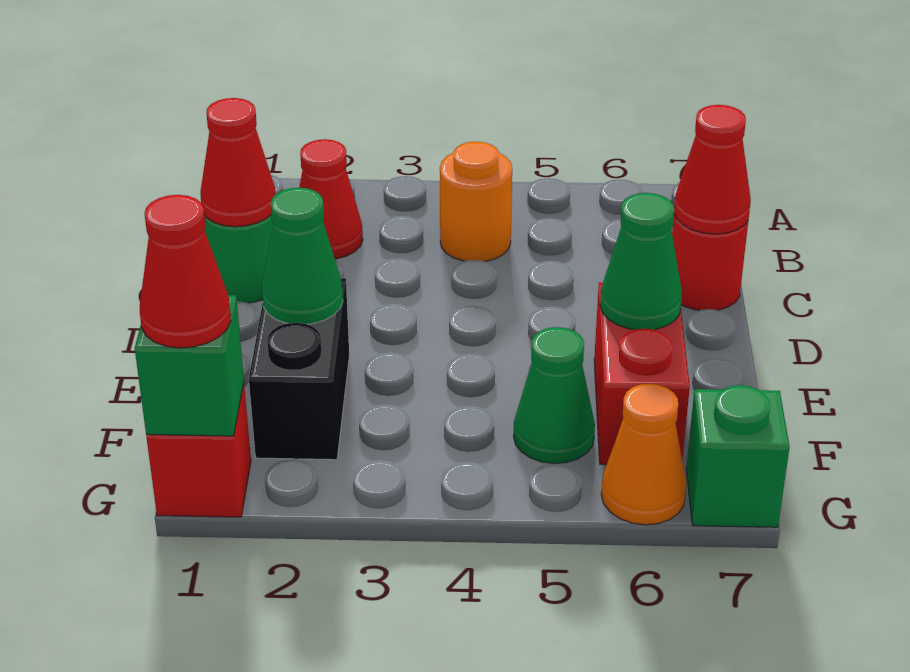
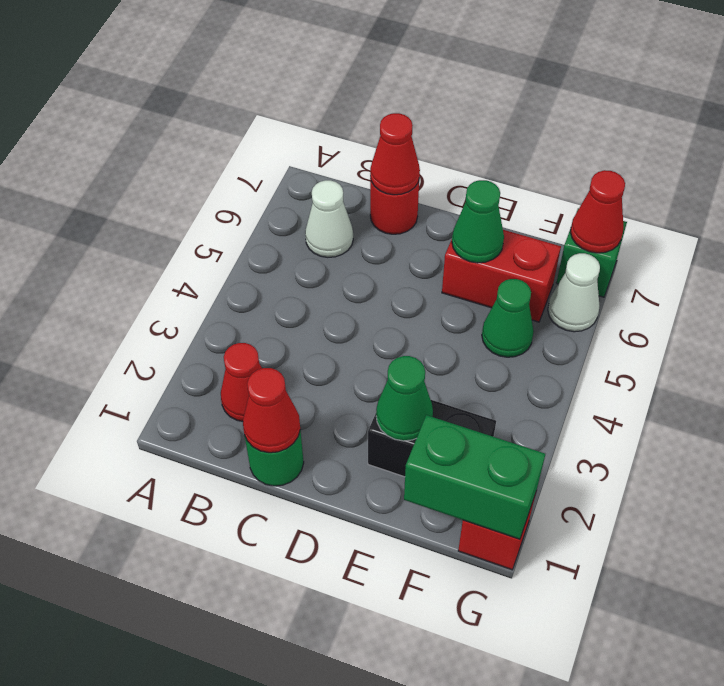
orange 1x1 round brick [440,142,512,261] -> none
none -> white 1x1 cone [305,180,353,257]
green 1x1 brick [135,295,244,436] -> green 1x2 brick [404,415,545,539]
red 1x1 cone [140,195,231,348] -> red 1x1 cone moved to [571,170,625,253]
orange 1x1 cone [601,384,686,525] -> white 1x1 cone [548,253,600,332]

